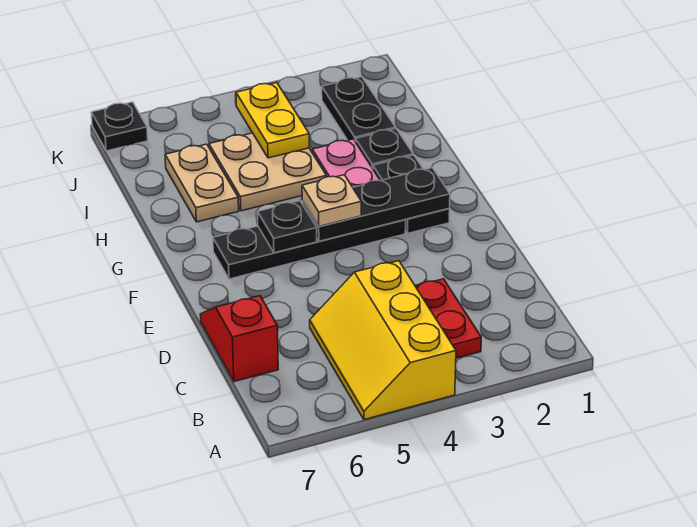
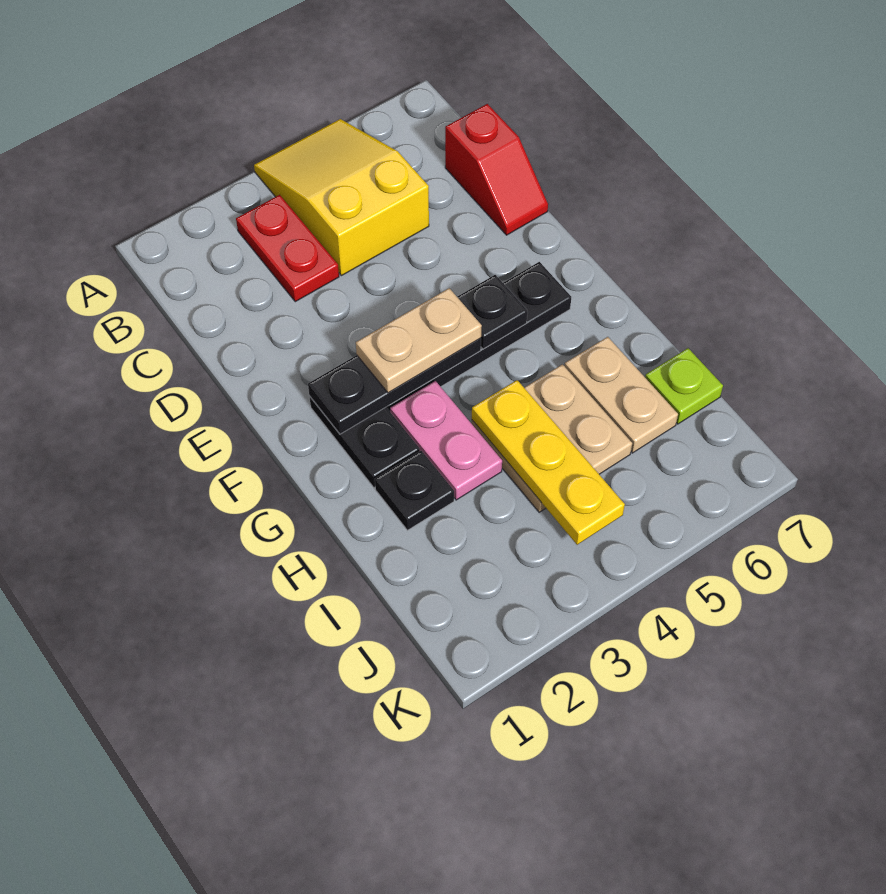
yellow 2x3 slope [310,261,456,420] -> yellow 2x3 slope turned to [254,119,429,276]
tan 1x1 plate [302,175,361,226] -> tan 1x2 plate [356,288,482,393]
black 1x2 plate [322,77,395,142] -> none
yellow 1x2 plate [236,83,309,158] -> yellow 1x3 plate [472,380,625,545]
none -> lime 1x1 plate [645,348,723,424]
black 1x1 plate [91,102,148,151] -> none

